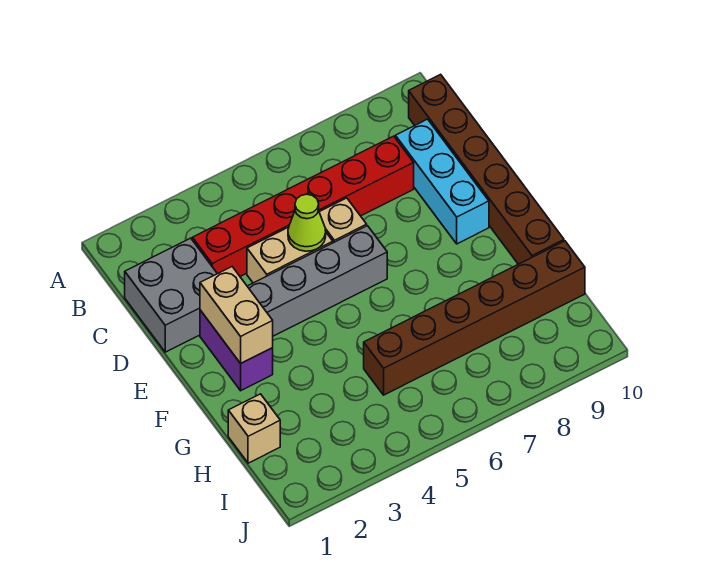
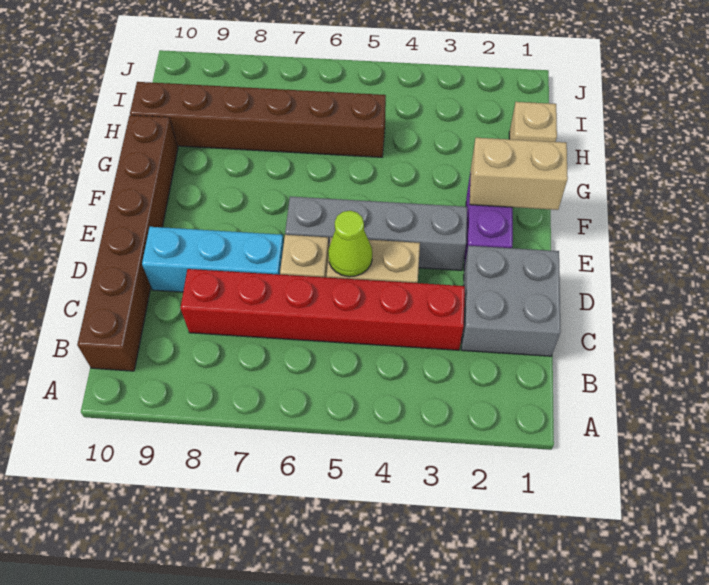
cyan 1x3 brick [395,119,489,244] -> cyan 1x3 brick turned to [142,227,284,292]
tan 1x2 brick [200,267,273,363] -> tan 1x2 brick turned to [470,138,568,210]

